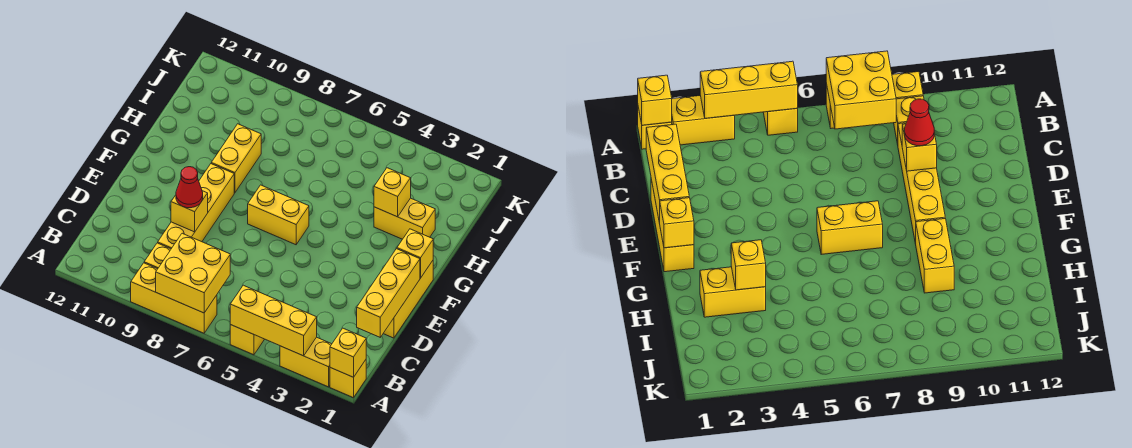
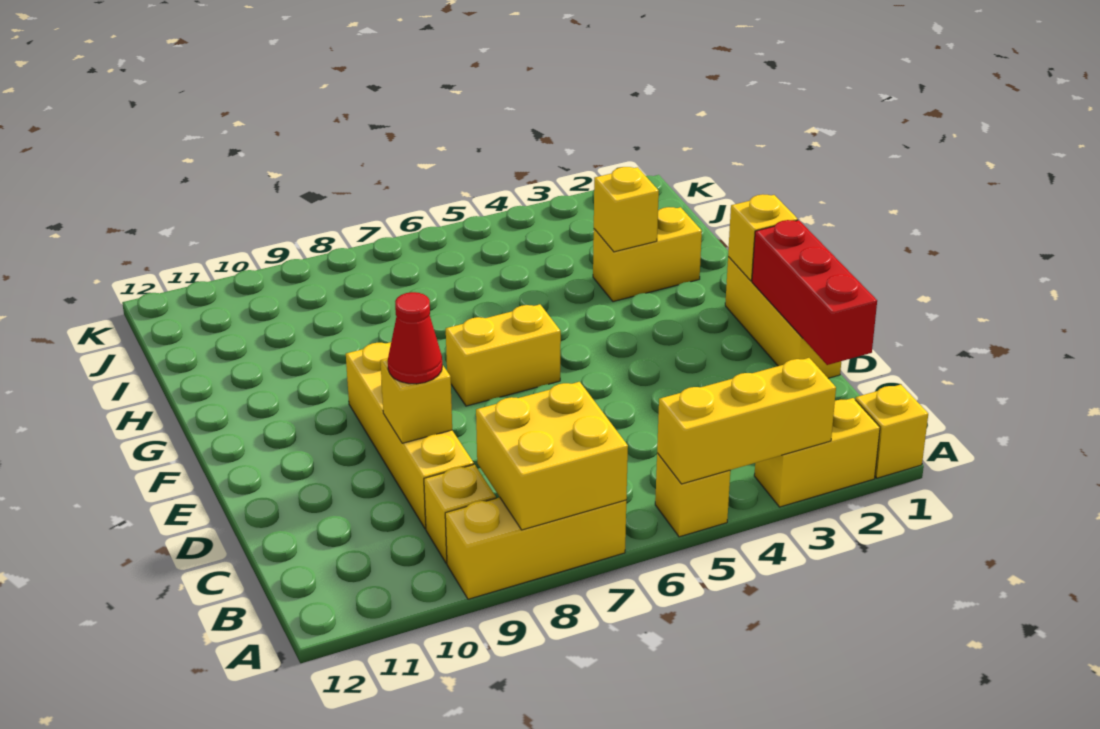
yellow 1x1 brick [330,328,366,377] -> none
yellow 1x3 brick [357,249,420,337] -> red 1x3 brick [752,220,877,365]
yellow 1x2 brick [211,124,261,193] -> none

